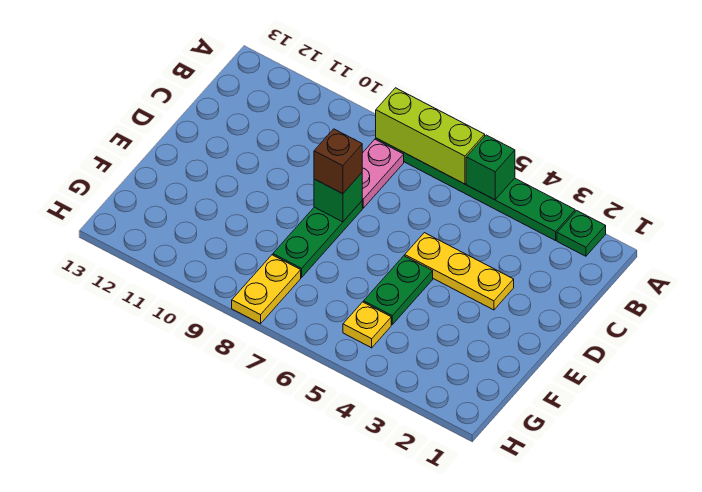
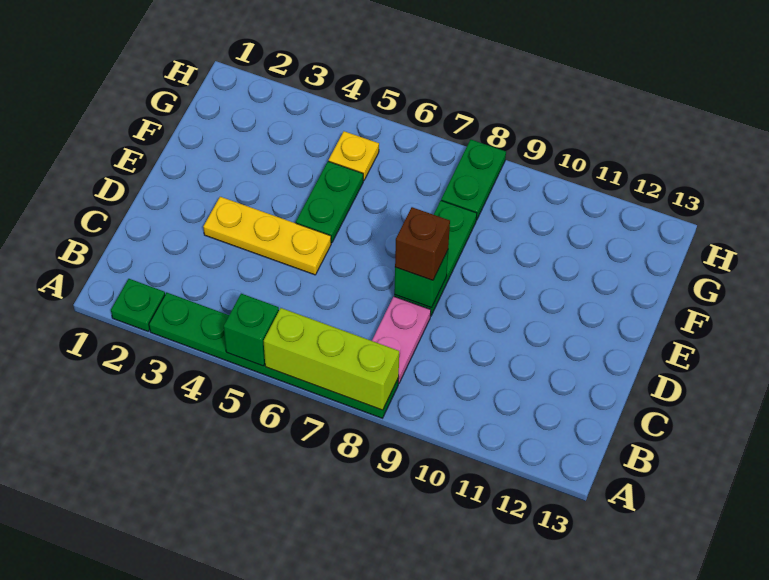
yellow 1x2 plate [232,255,301,324] -> green 1x2 plate [441,139,506,220]

